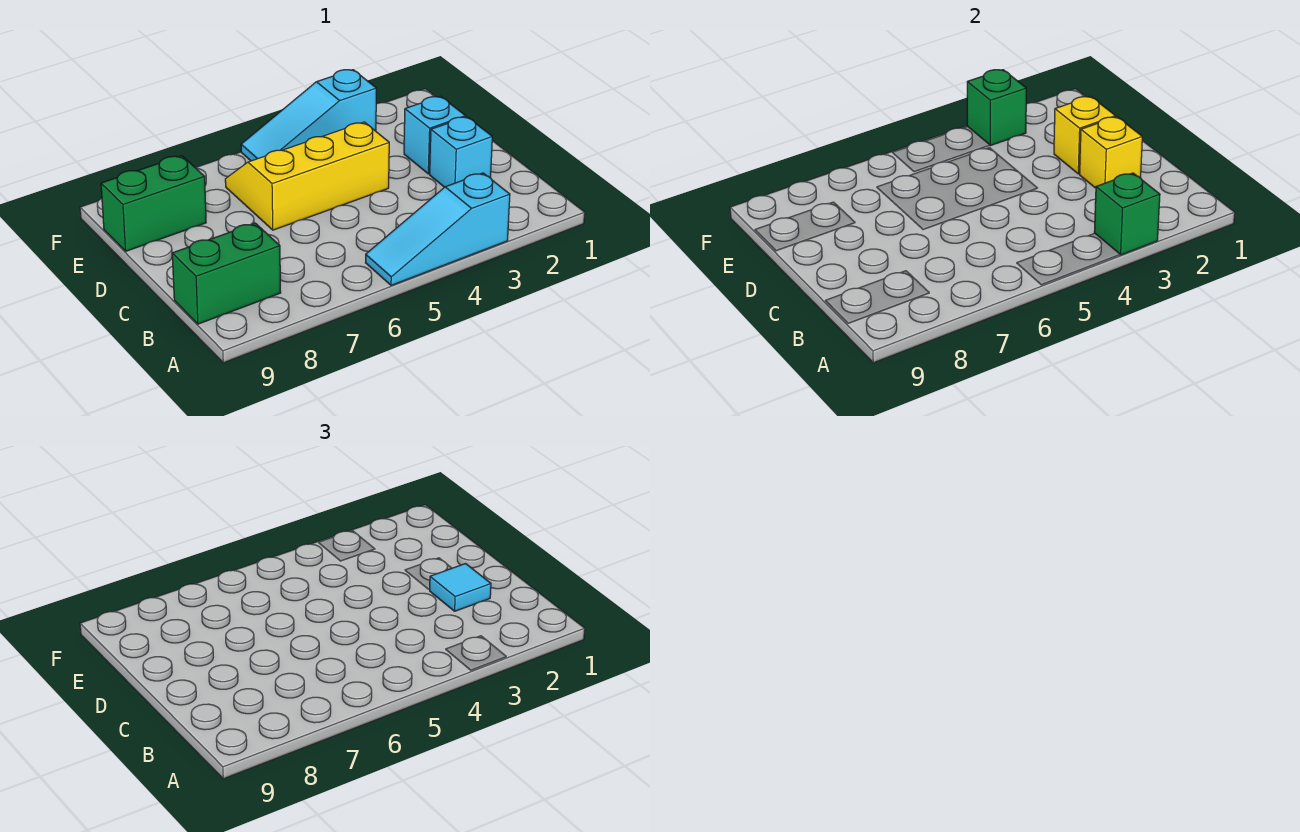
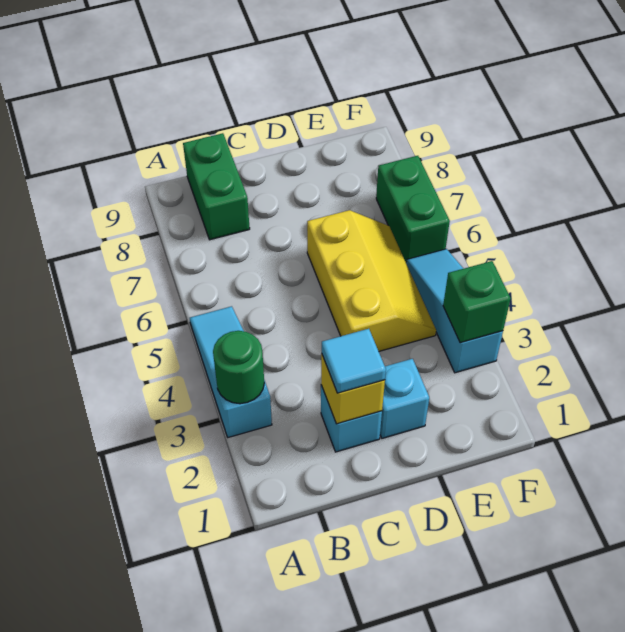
green 1x1 brick [1094,173,1160,255] -> green 1x1 round brick [213,331,264,404]
yellow 1x1 brick [1054,96,1116,174] -> none
green 1x2 brick [101,156,206,251] -> green 1x2 brick moved to [376,156,450,262]

